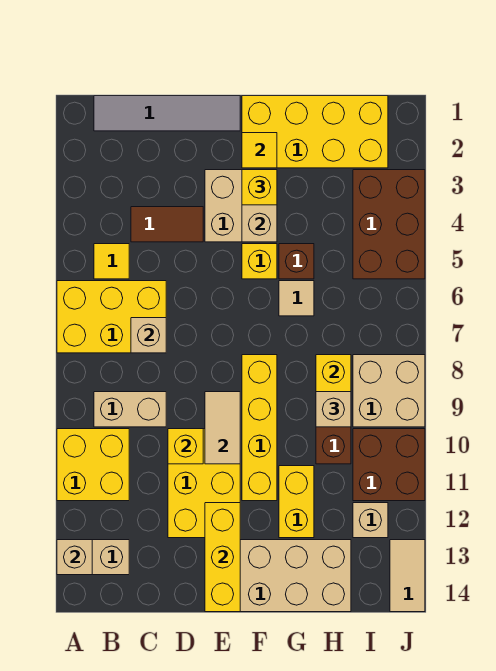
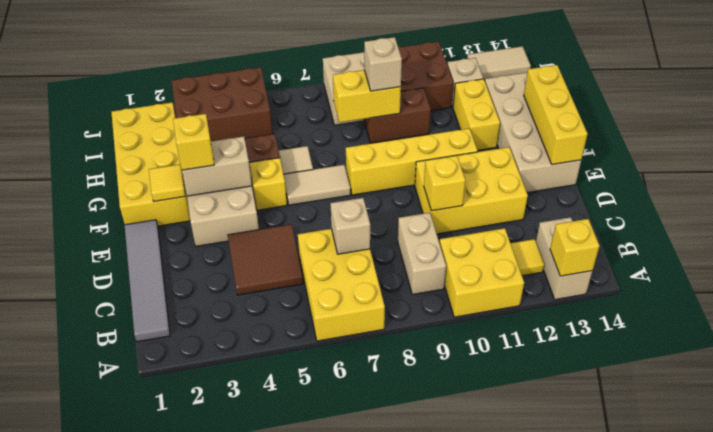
tan 1x1 brick [57,540,92,575] -> yellow 1x1 brick [550,219,599,276]
yellow 1x1 tile [94,244,129,279] -> yellow 1x1 tile moved to [511,239,544,276]
brown 1x2 tile [131,207,203,242] -> brown 2x2 tile [228,224,303,295]
tan 1x2 tile [205,392,240,464] -> tan 1x2 tile moved to [284,165,350,205]
yellow 1x3 brick [205,503,240,612] -> yellow 1x3 brick turned to [524,65,587,164]
yellow 1x2 brick [279,466,314,538] -> yellow 1x2 brick turned to [453,79,500,150]

